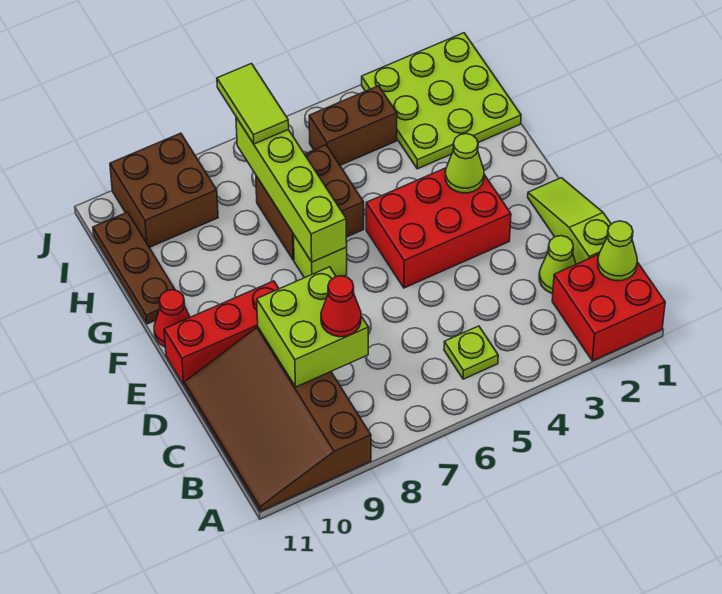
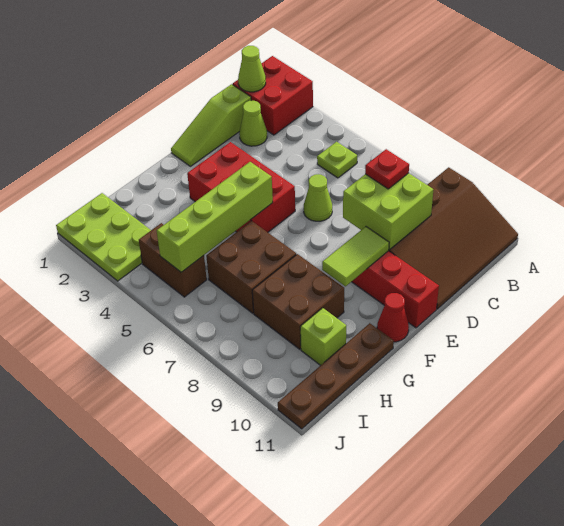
red 1x1 cone [321,276,361,337] -> red 1x1 plate [365,149,409,189]
lime 1x1 cone [445,134,484,193] -> lime 1x1 cone moved to [304,174,332,221]
lime 1x1 brick [293,234,347,278] -> lime 1x1 brick moved to [300,308,346,365]
lime 1x4 brick [236,117,347,262] -> lime 1x4 brick moved to [157,162,273,272]
brown 1x3 plate [93,212,175,324] -> brown 1x4 plate [278,323,394,429]
lime 3x3 plate [362,33,521,169] -> lime 2x3 plate [56,193,151,281]
lime 1x2 tile [217,64,289,144] -> lime 1x2 tile moved to [322,227,389,286]
brown 2x2 brick [110,133,218,247] -> brown 2x2 brick moved to [252,254,344,349]

